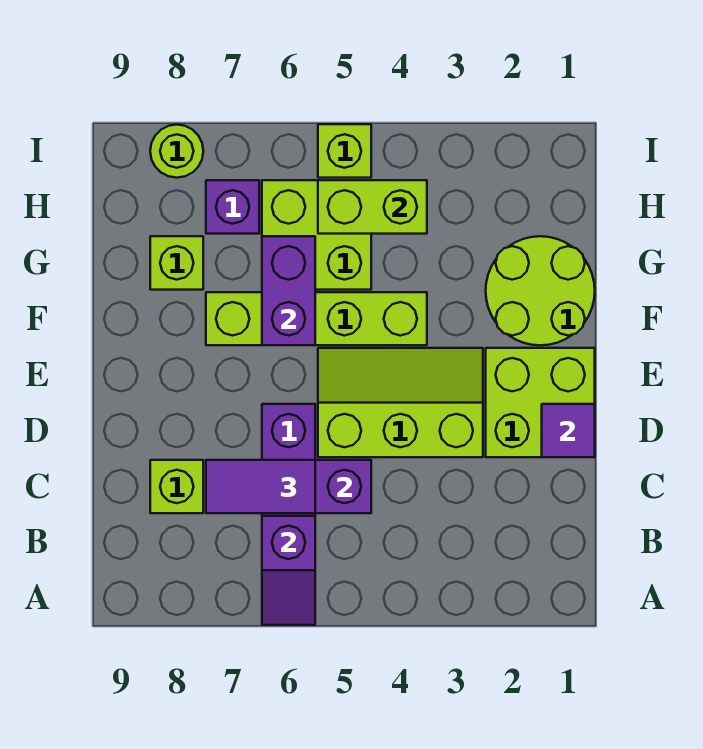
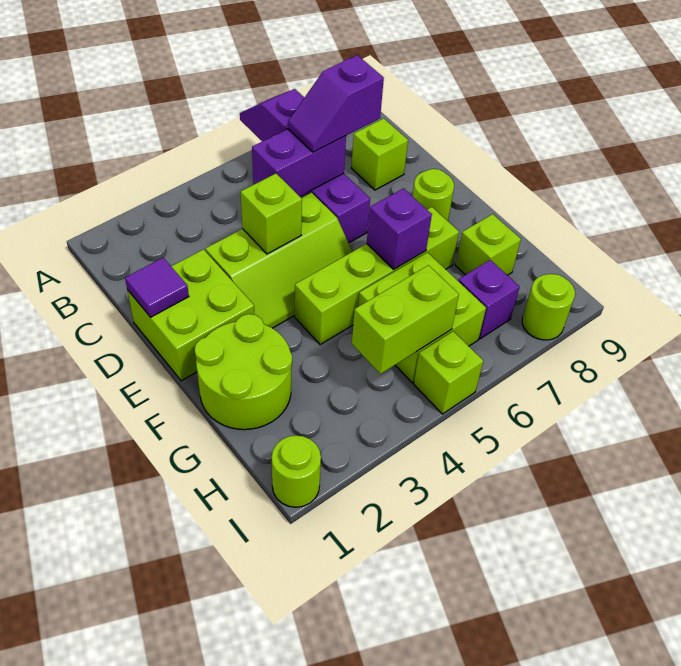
purple 1x2 tile [206,460,315,513] -> purple 1x2 slope [288,55,384,152]
none -> lime 1x1 brick [241,174,302,254]
none -> lime 1x1 round brick [413,169,454,221]
purple 1x2 brick [262,236,315,345] -> purple 1x1 brick [367,188,432,269]
none -> lime 1x1 round brick [272,436,321,507]

